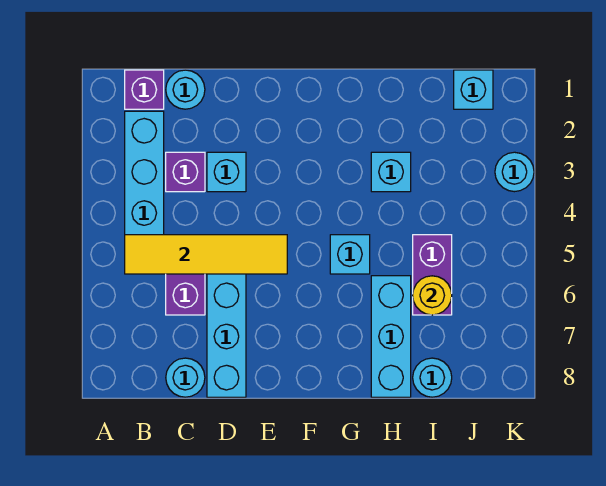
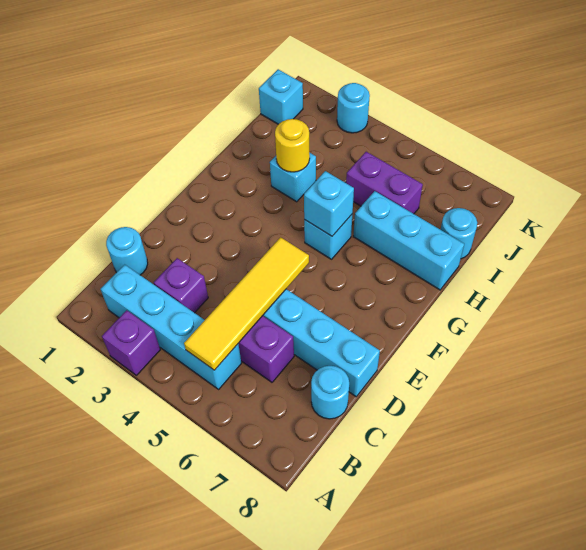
purple 1x1 brick [125,70,164,109] -> purple 1x1 brick moved to [102,310,160,375]
cyan 1x1 brick [207,152,246,192] -> cyan 1x1 brick moved to [304,171,354,236]
yellow 1x1 round brick [413,276,452,315] -> yellow 1x1 round brick moved to [275,119,310,172]

